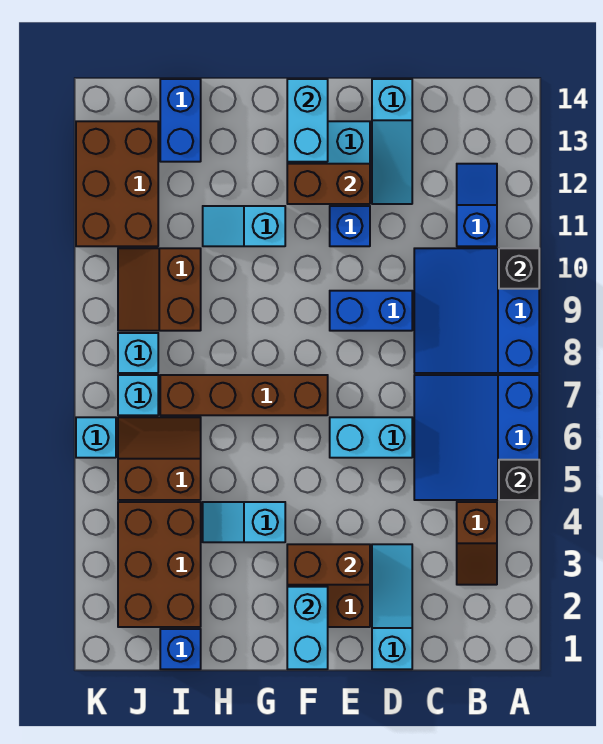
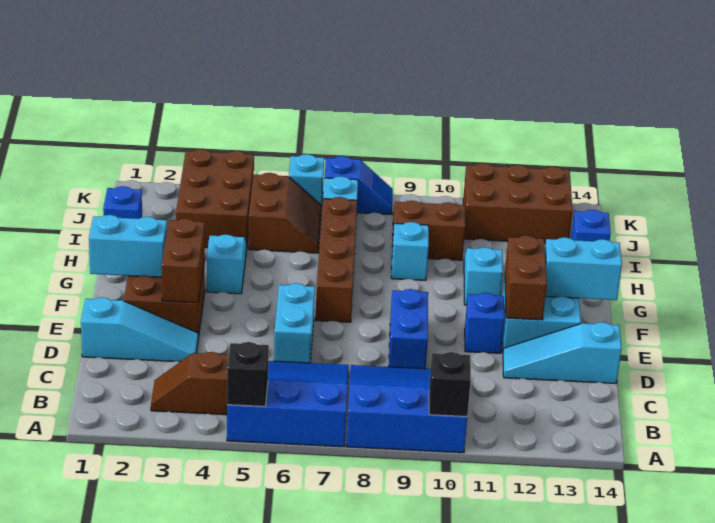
blue 1x2 slope [457,164,497,246] -> blue 1x2 slope moved to [325,156,393,214]
brown 2x3 brick [118,502,201,627] -> brown 2x3 brick turned to [176,149,254,248]
blue 1x2 brick [160,79,201,162] -> blue 1x1 brick [571,210,611,241]
cyan 1x1 brick [118,333,158,373] -> cyan 1x1 brick moved to [392,222,429,280]

